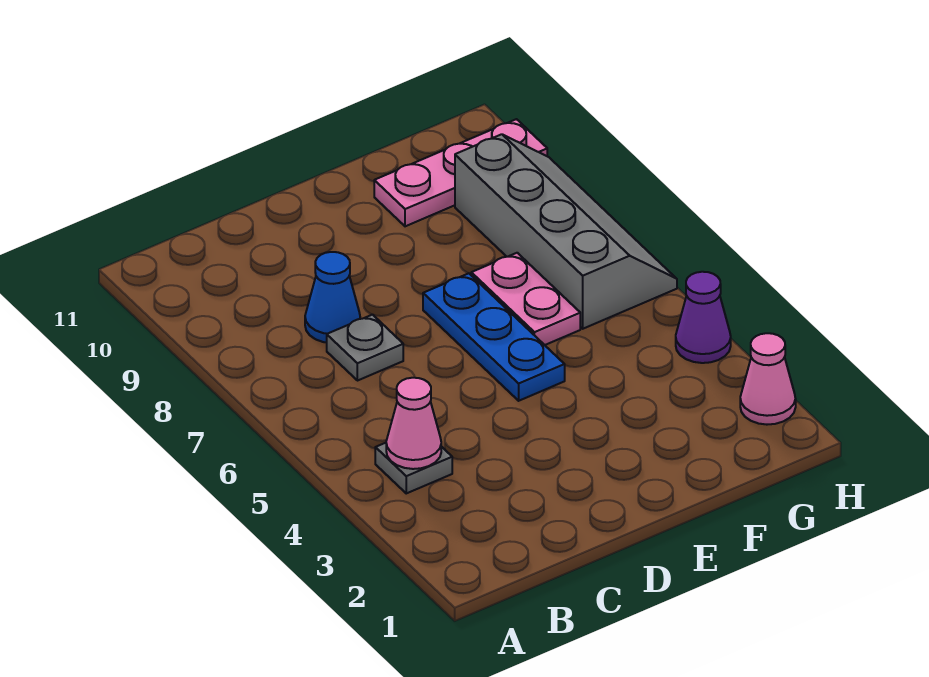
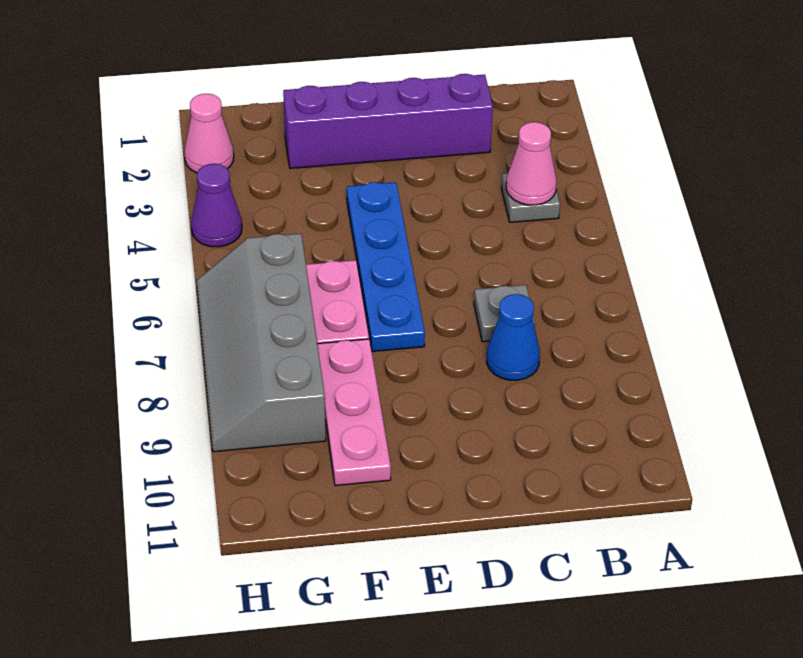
none -> purple 1x4 brick [283,74,493,168]
blue 1x3 plate [423,273,565,401] -> blue 1x4 plate [347,182,425,352]
pink 1x3 plate [374,119,547,226] -> pink 1x3 plate turned to [317,339,391,486]

